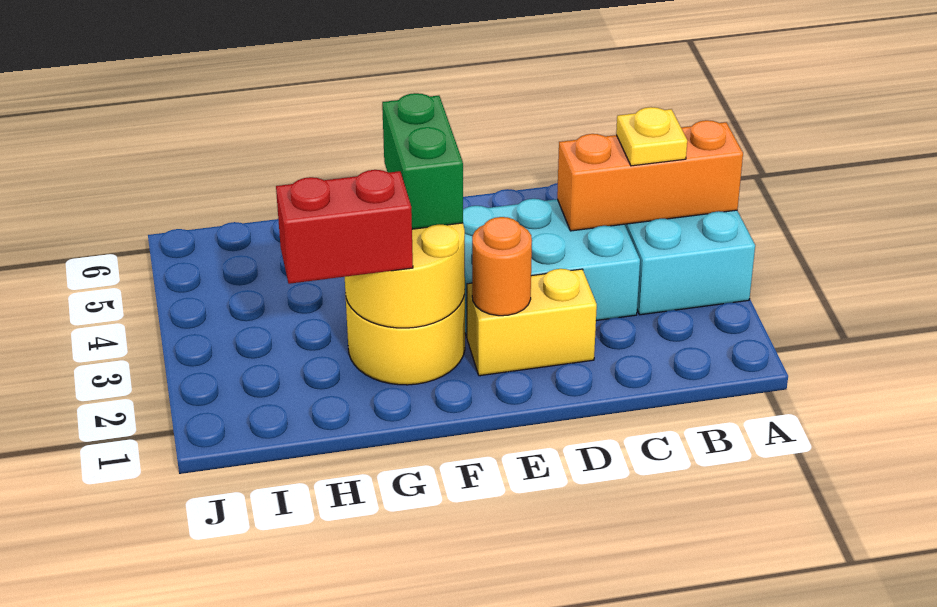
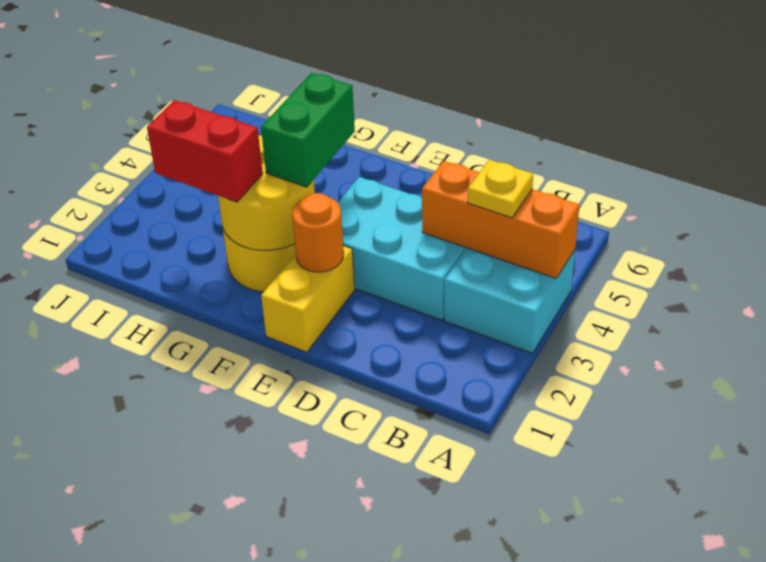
yellow 1x2 brick [467,269,597,376] -> yellow 1x2 brick turned to [261,246,355,352]

